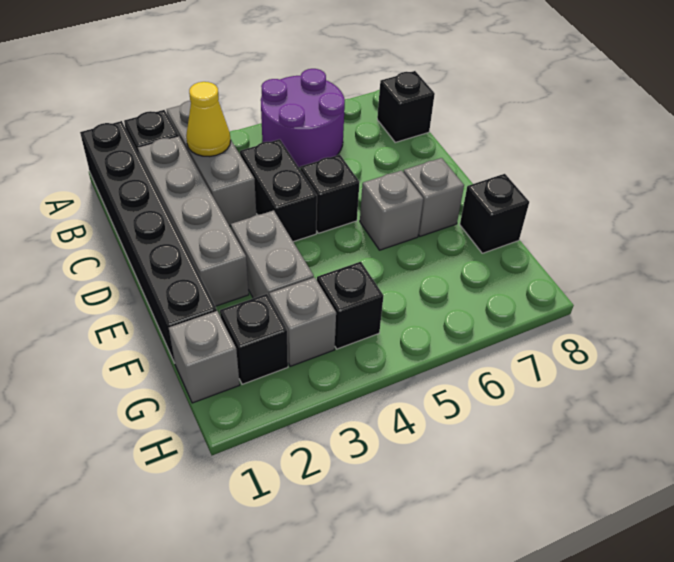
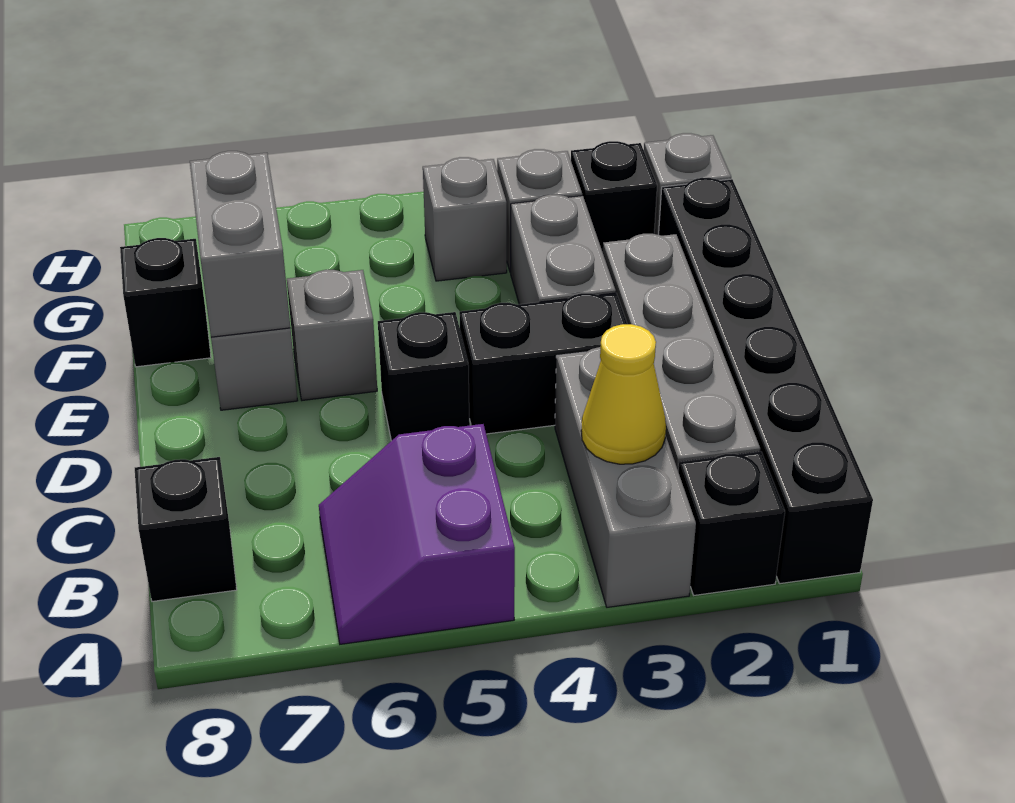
purple 2x2 round brick [261,69,345,168] -> purple 2x2 slope [319,424,515,644]
black 1x2 brick [240,139,317,242] -> black 1x2 brick turned to [459,293,627,434]
none -> grey 1x2 brick [190,151,290,337]
black 1x1 brick [317,262,383,349] -> grey 1x1 brick [423,157,507,281]

